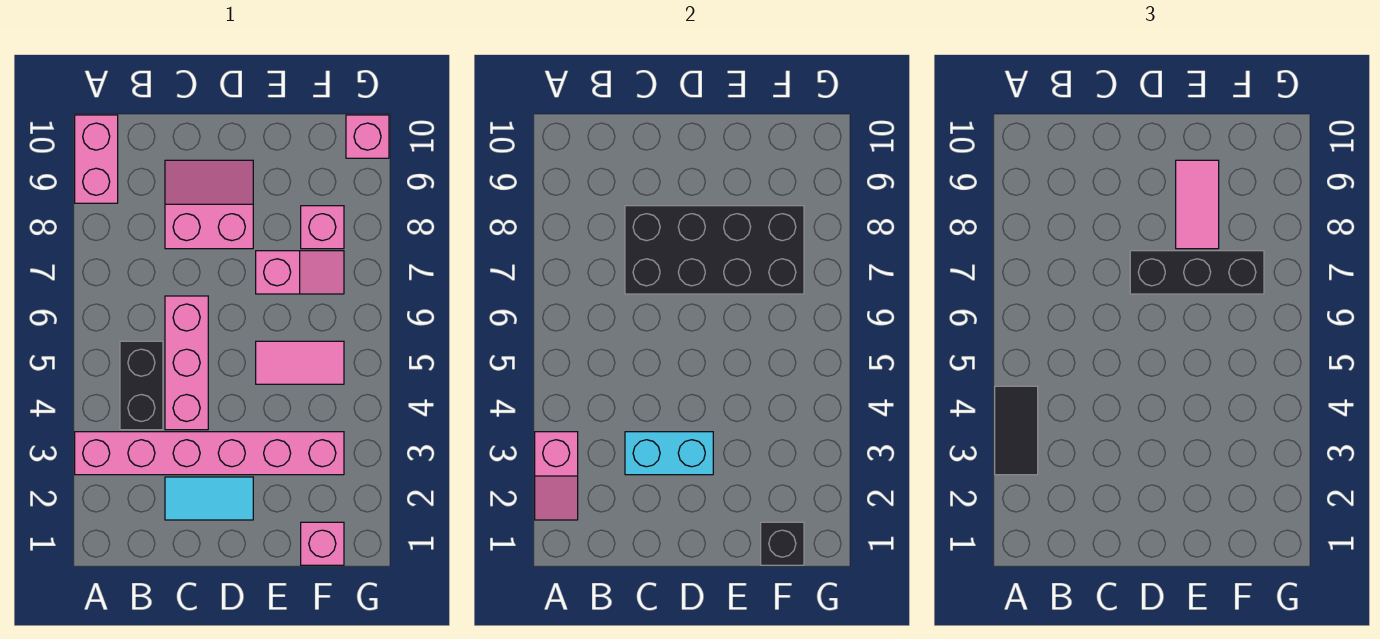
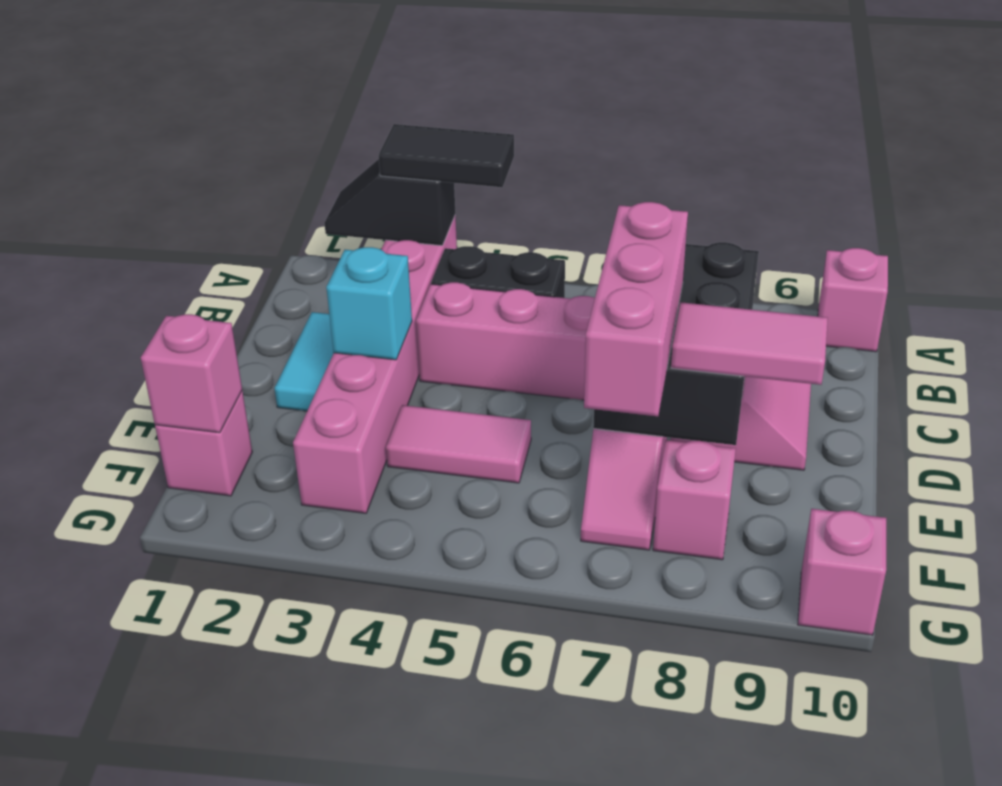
pink 1x2 slope [535,432,578,520] -> black 1x2 slope [324,159,455,246]
pink 1x2 brick [75,115,118,203] -> pink 1x1 brick [818,248,888,352]
cyan 1x2 brick [625,432,713,475] -> cyan 1x1 brick [326,247,412,360]
black 2x4 brick [625,206,804,294] -> black 2x3 brick [593,242,759,445]
black 1x3 brick [1130,251,1264,294] -> pink 1x3 brick [584,202,688,416]
pink 1x2 tile [256,341,344,384] -> pink 1x2 tile turned to [386,405,531,483]
black 1x1 brick [761,522,804,565] -> pink 1x1 brick [141,314,242,433]

